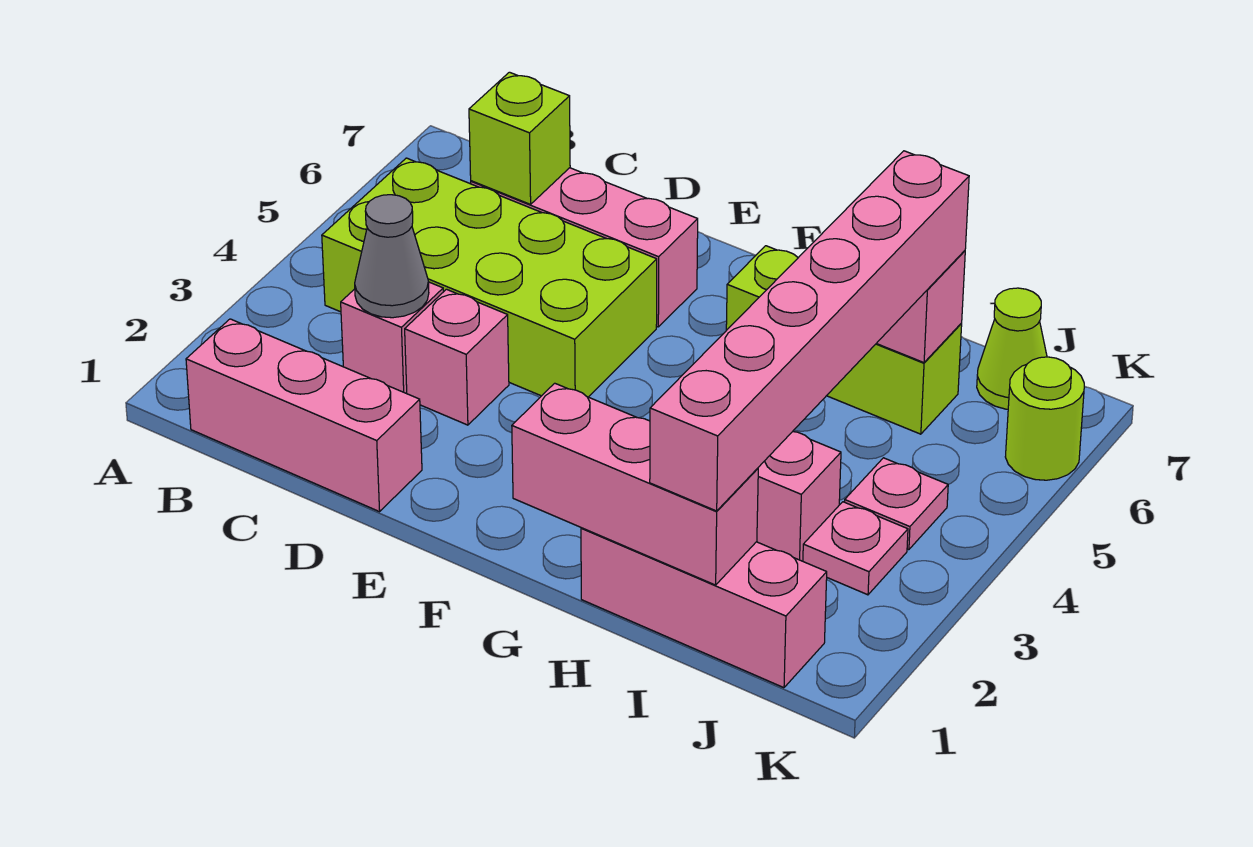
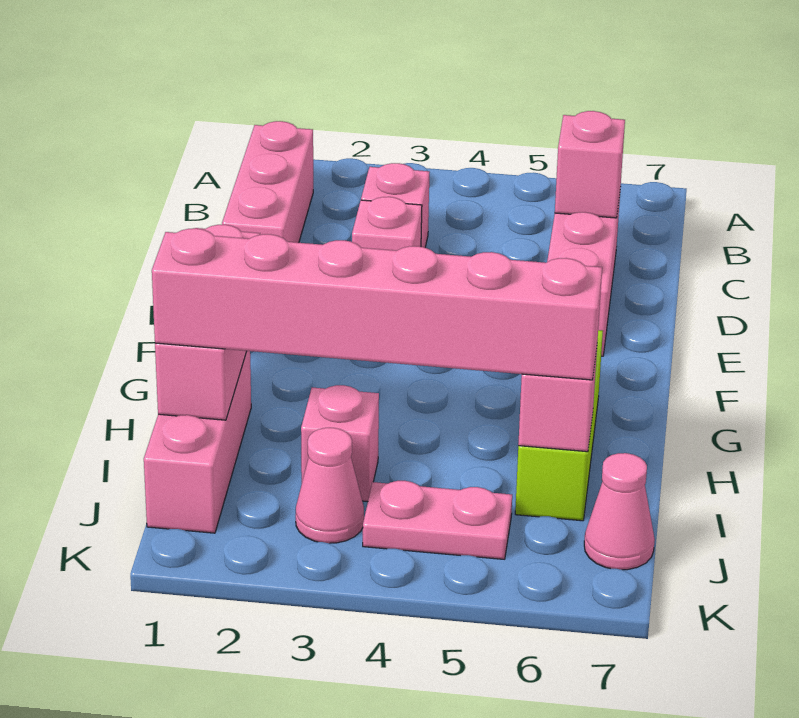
lime 2x4 brick [322,158,657,397] -> none
grey 1x1 cone [355,195,429,318] -> none
lime 1x1 brick [469,72,570,204] -> pink 1x1 brick [555,111,625,218]
pink 1x1 plate [803,502,908,595] -> pink 1x1 cone [296,428,364,543]
pink 1x1 plate [845,458,948,550] -> pink 1x2 plate [363,481,512,559]
lime 1x1 cone [977,288,1047,409] -> pink 1x1 cone [584,453,655,570]
lime 1x1 round brick [1005,357,1084,480] -> none

